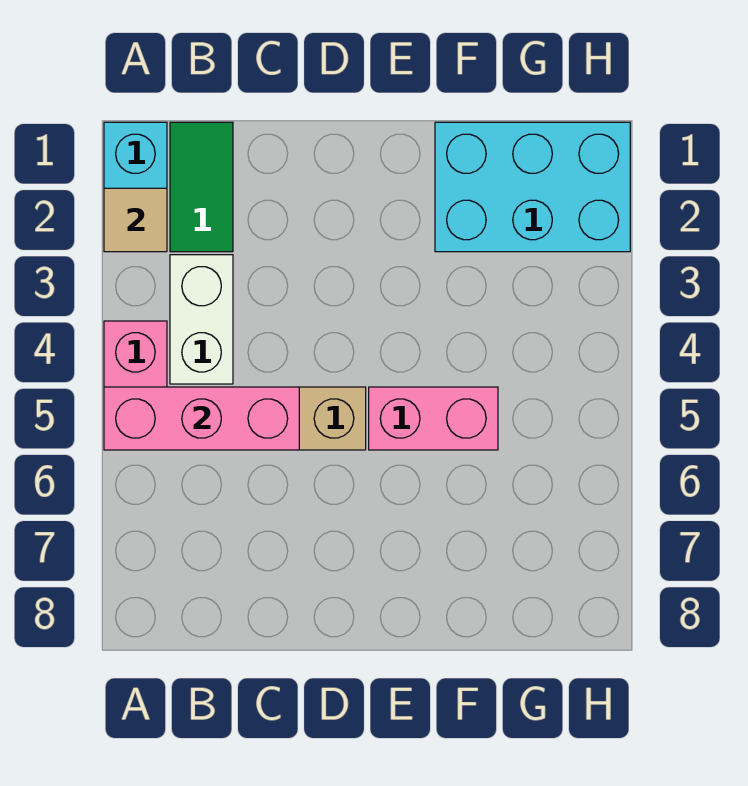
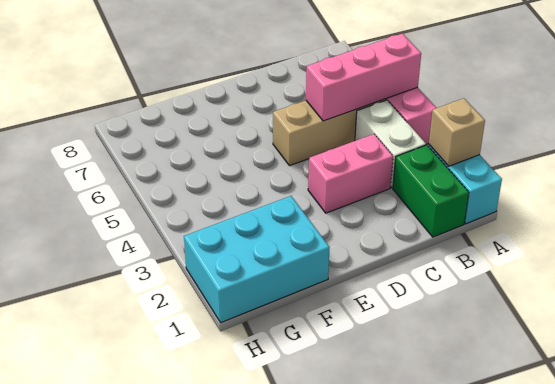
tan 1x1 tile [104,188,167,252] -> tan 1x1 brick [429,98,485,166]
green 1x2 tile [170,122,233,252] -> green 1x2 brick [393,145,469,237]
pink 1x2 brick [369,387,498,450] -> pink 1x2 brick moved to [308,134,393,213]

